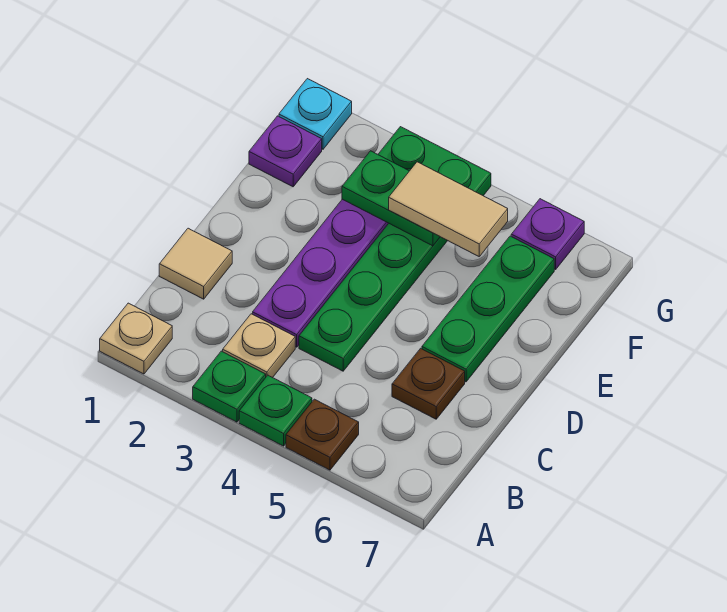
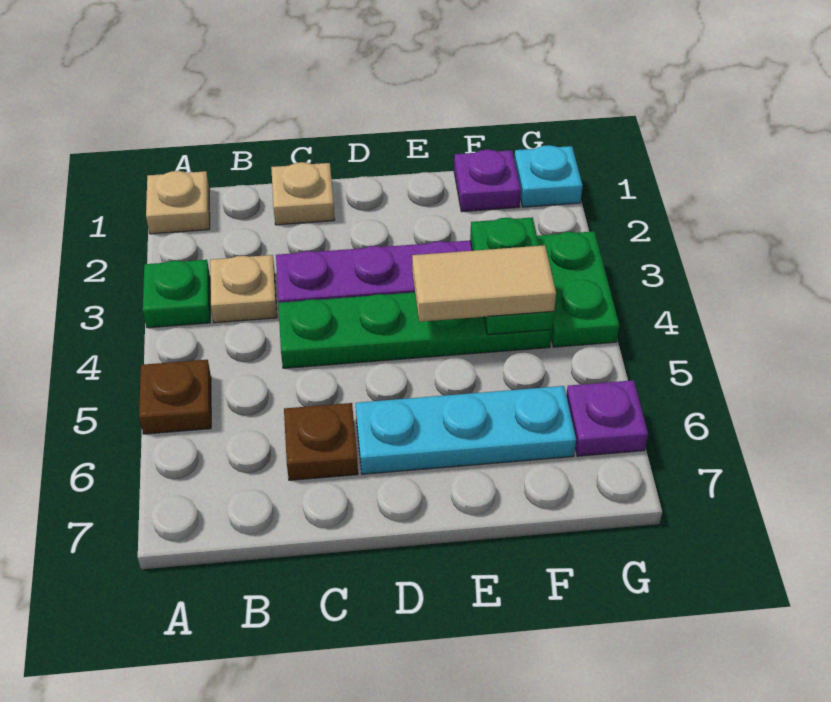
green 1x1 plate [239,375,312,446] -> none
tan 1x1 tile [159,228,232,299] -> tan 1x1 plate [271,162,335,225]
green 1x3 plate [422,236,554,382] -> cyan 1x3 plate [356,386,576,474]
tan 1x2 tile [389,162,508,256] -> tan 1x2 tile turned to [412,245,556,322]

